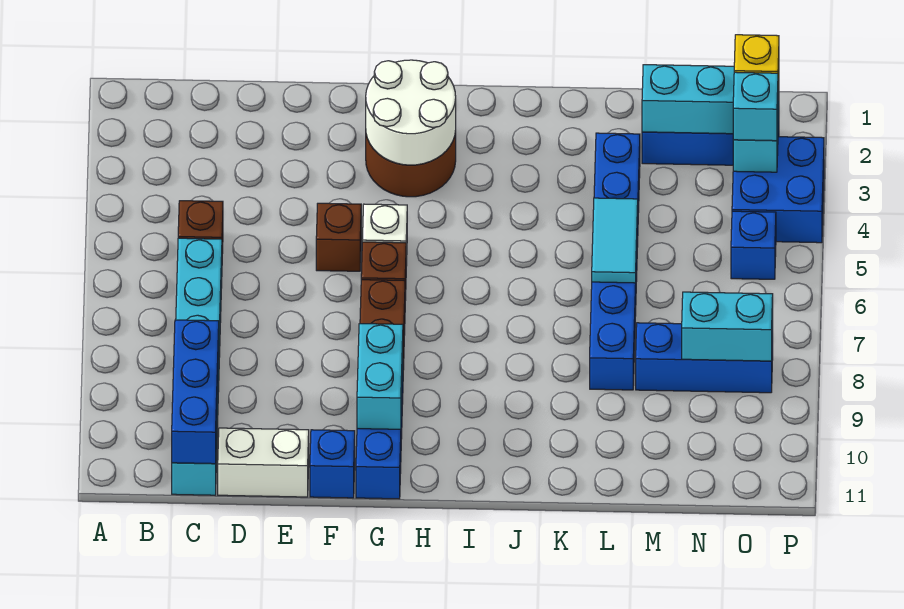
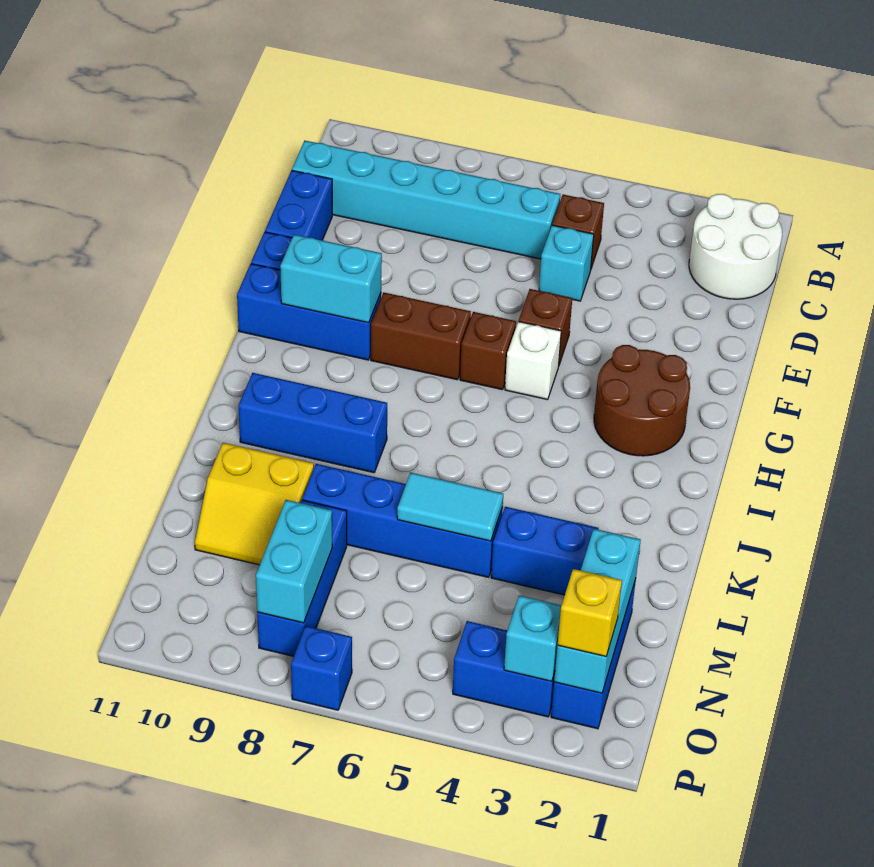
blue 1x3 brick [172,320,219,464] -> blue 1x3 brick moved to [238,373,387,473]
white 1x2 brick [218,428,309,497] -> blue 1x2 brick [265,170,332,240]
white 2x2 round brick [366,60,456,165] -> white 2x2 round brick moved to [689,194,782,299]
none -> yellow 2x2 slope [195,443,314,565]
blue 2x2 brick [732,137,824,243] -> blue 1x2 brick [453,621,555,717]
cyan 1x1 brick [733,72,778,141] -> cyan 1x1 brick moved to [539,225,594,301]
blue 1x1 brick [731,211,776,279] -> blue 1x1 brick moved to [291,626,352,710]

